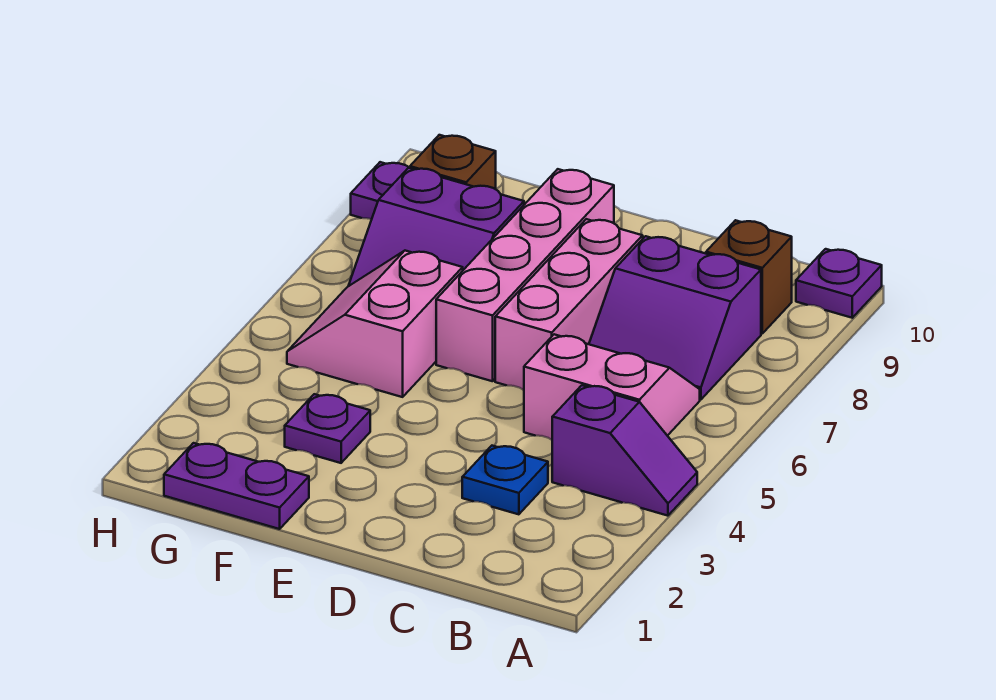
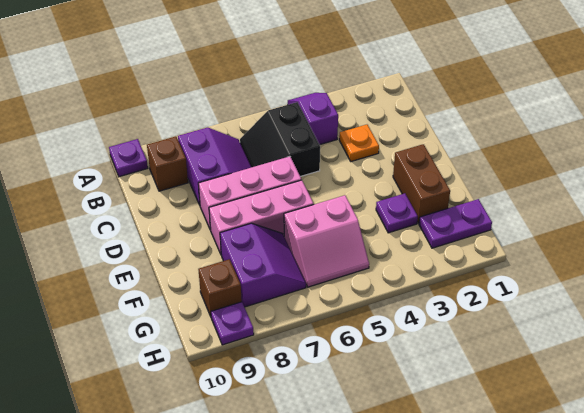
pink 2x2 slope [524,334,700,440] -> black 2x2 slope [240,102,320,176]
blue 1x1 plate [462,446,548,514] -> orange 1x1 plate [339,125,379,161]
none -> brown 1x2 brick [393,144,450,223]
pink 1x4 brick [436,169,614,381] -> pink 1x3 brick [209,180,314,254]
purple 1x2 plate [164,443,309,529] -> purple 1x2 plate turned to [419,199,492,248]

